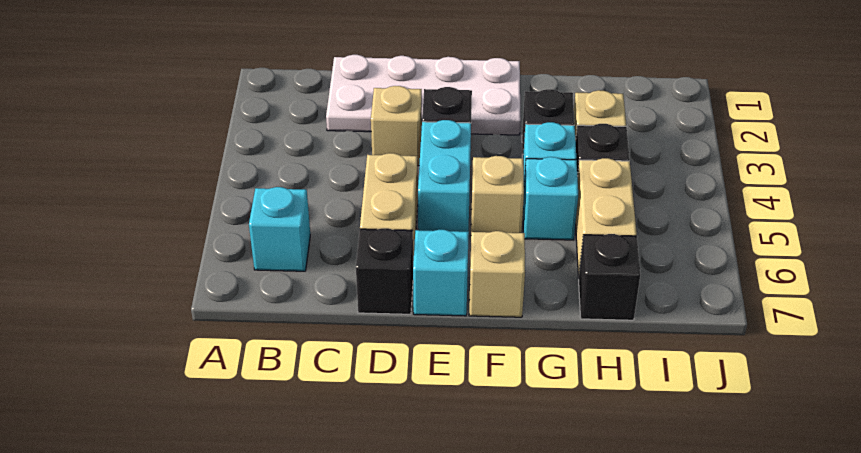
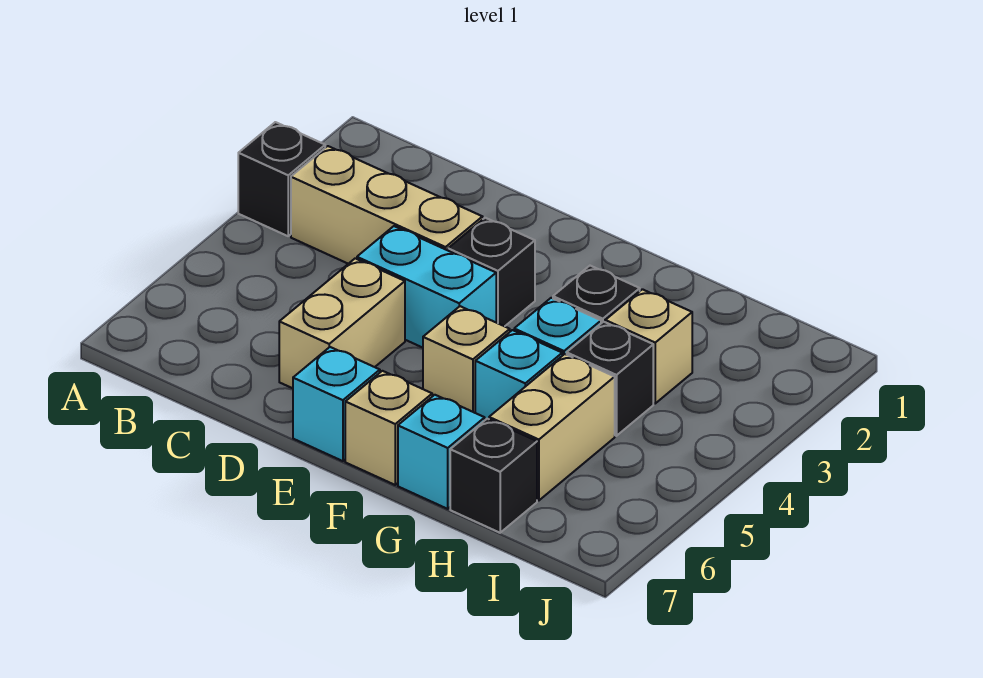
cyan 1x1 brick [249,187,310,271] -> cyan 1x1 brick moved to [398,395,485,509]
white 2x4 plate [326,55,521,135] -> none
tan 1x1 brick [371,86,422,166] -> tan 1x3 brick [291,146,483,264]
black 1x1 brick [356,228,413,314] -> black 1x1 brick moved to [238,122,325,236]
cyan 1x2 brick [418,120,471,232] -> cyan 1x2 brick turned to [357,226,496,348]

